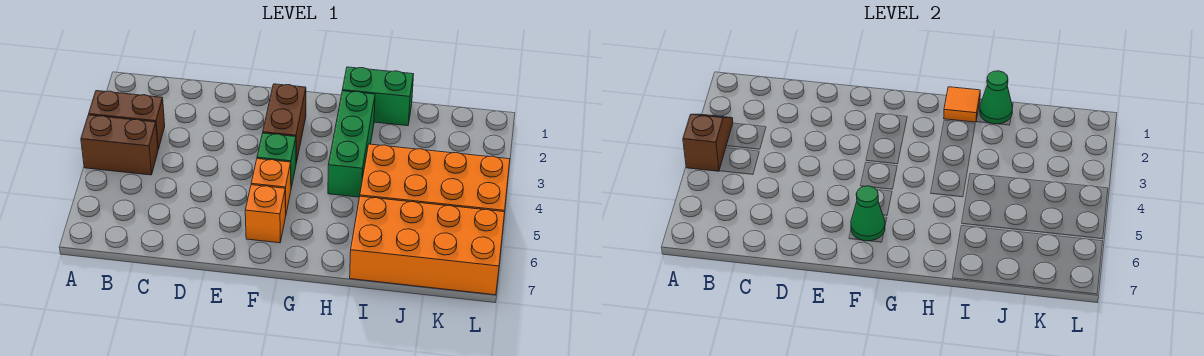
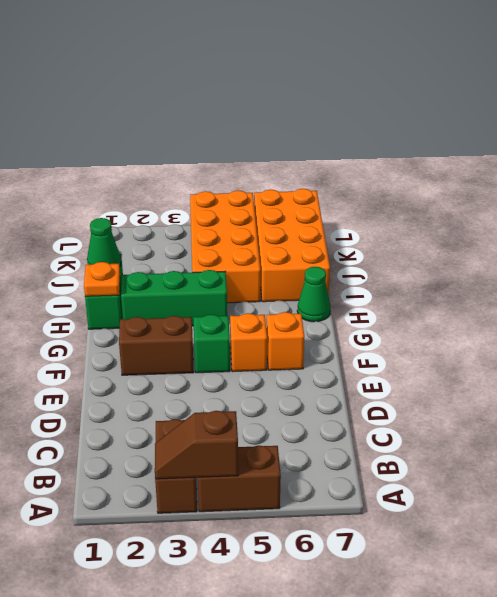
brown 1x2 brick [81,115,158,175] -> brown 1x2 brick turned to [198,445,281,512]
green 1x1 cone [851,186,885,241] -> green 1x1 cone moved to [297,267,330,322]
orange 1x1 tile [944,87,980,122] -> orange 1x1 plate [84,262,120,296]

